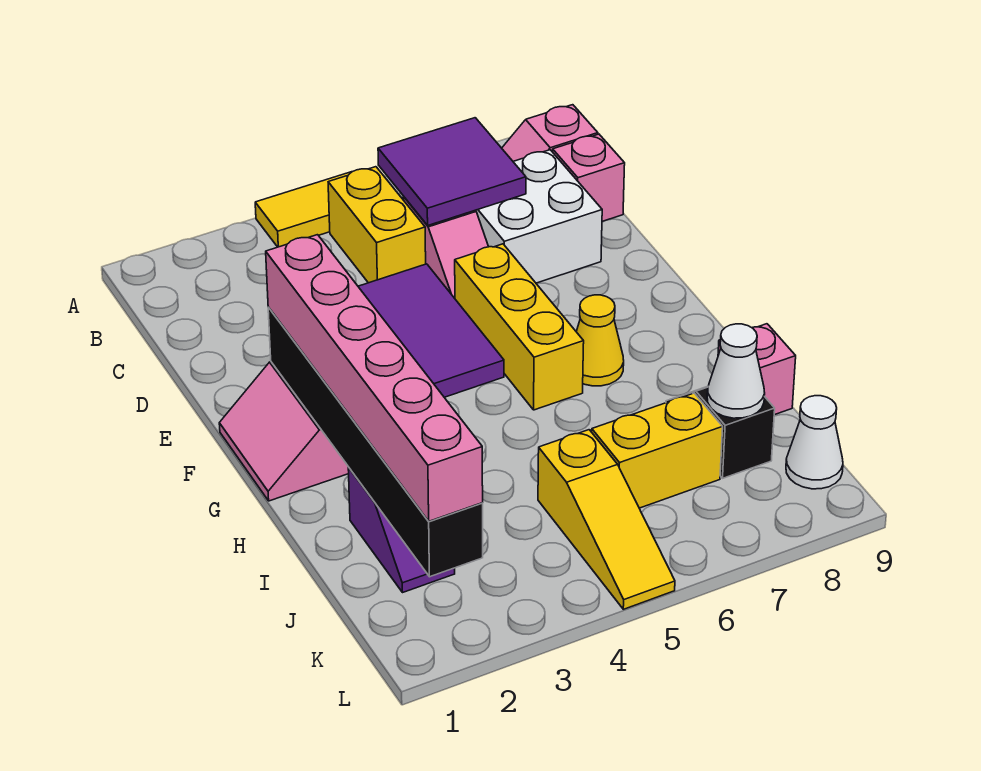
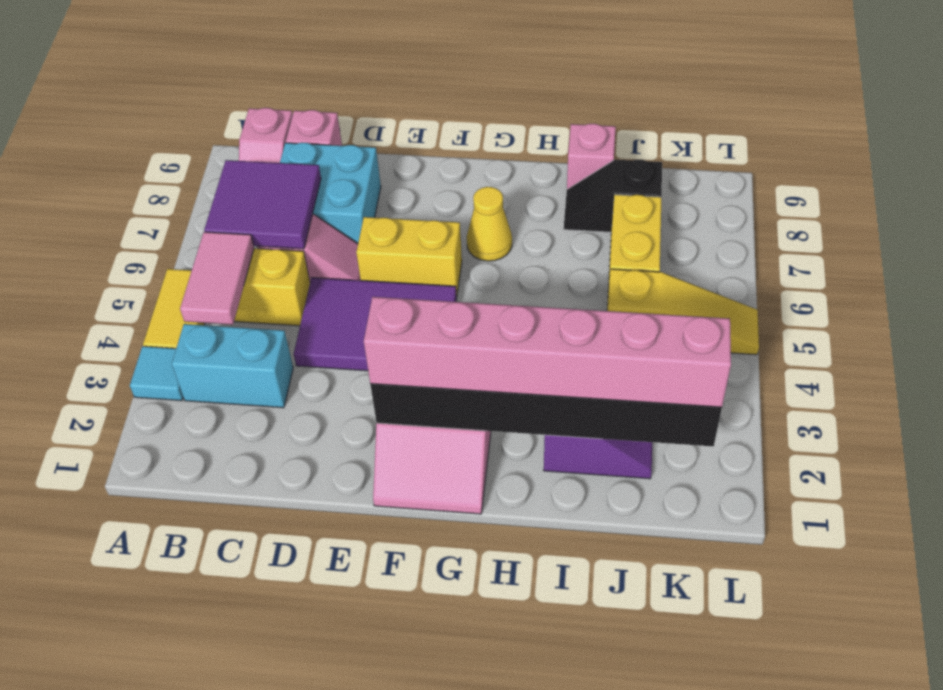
none -> cyan 1x1 tile [130,346,183,401]
none -> cyan 1x2 brick [172,324,293,408]
none -> pink 1x2 tile [180,232,254,325]
white 2x2 brick [476,150,602,283] -> cyan 2x2 brick [280,142,381,243]
yellow 1x3 brick [455,244,584,410] -> yellow 1x2 brick [356,217,462,295]
white 1x1 cone [707,324,765,418] -> none
white 1x1 cone [786,396,843,489] -> none

